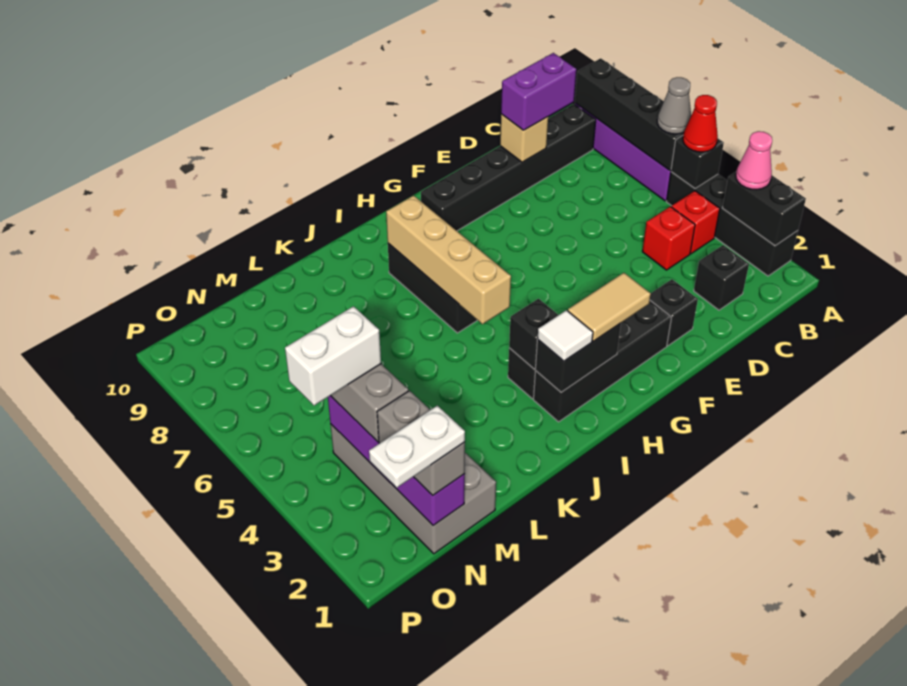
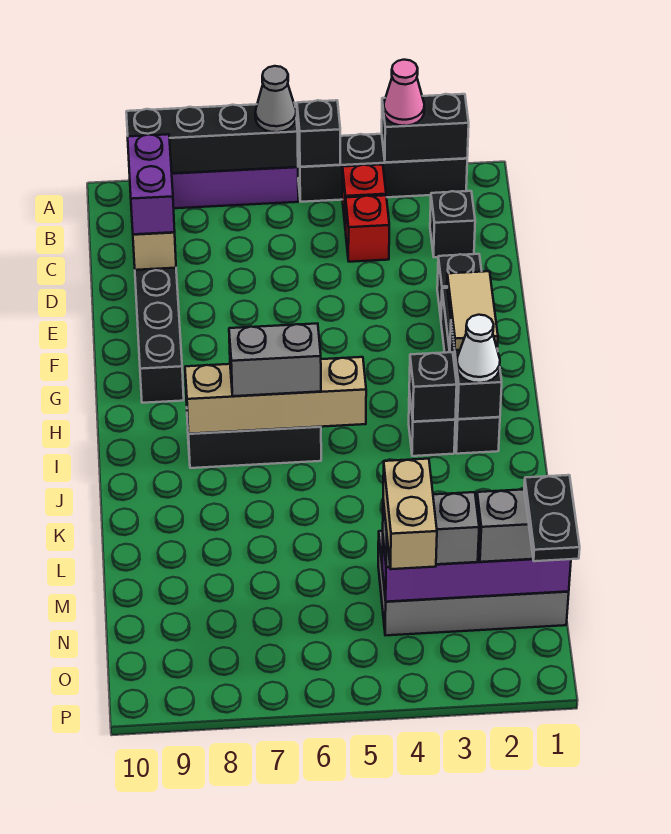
red 1x1 cone [683,95,718,152] -> none
white 1x1 tile [538,310,593,361] -> white 1x1 cone [457,315,500,383]
none -> grey 1x2 brick [229,323,321,396]
white 1x2 plate [369,406,465,488] -> black 1x2 plate [524,475,580,561]
white 1x2 brick [285,306,381,406] -> tan 1x2 brick [383,459,437,569]

